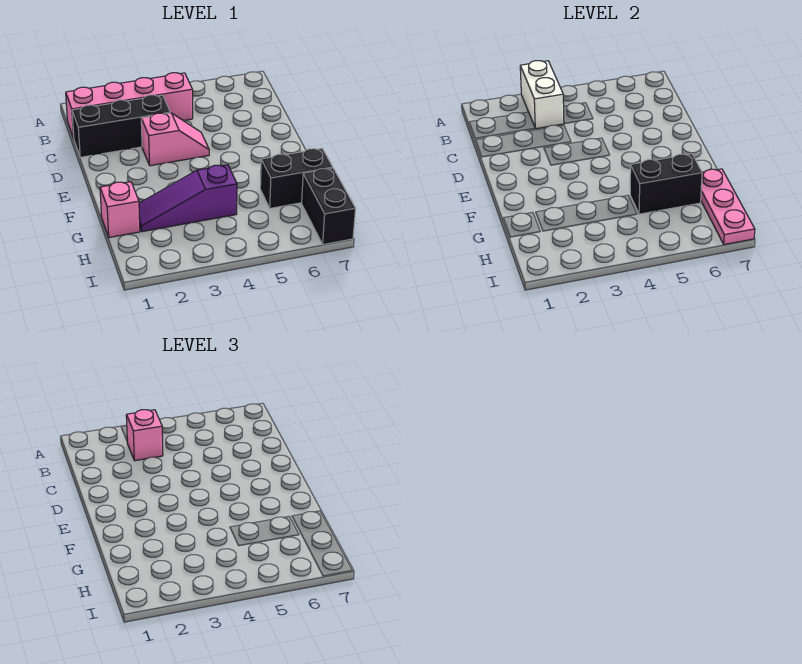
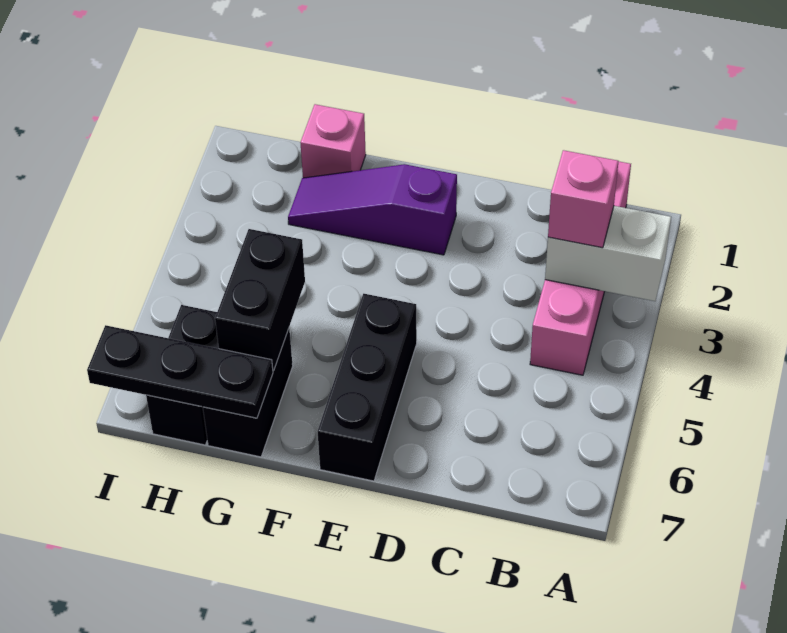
black 1x3 brick [72,95,170,157] -> black 1x3 brick moved to [318,294,417,481]
pink 1x2 slope [141,113,209,166] -> none
purple 1x3 slope [139,165,237,232] -> purple 1x3 slope turned to [288,164,457,255]
pink 1x3 plate [701,169,755,245] -> black 1x3 plate [87,325,273,418]
black 1x2 brick [302,168,356,245] -> black 1x2 brick turned to [146,305,219,445]

